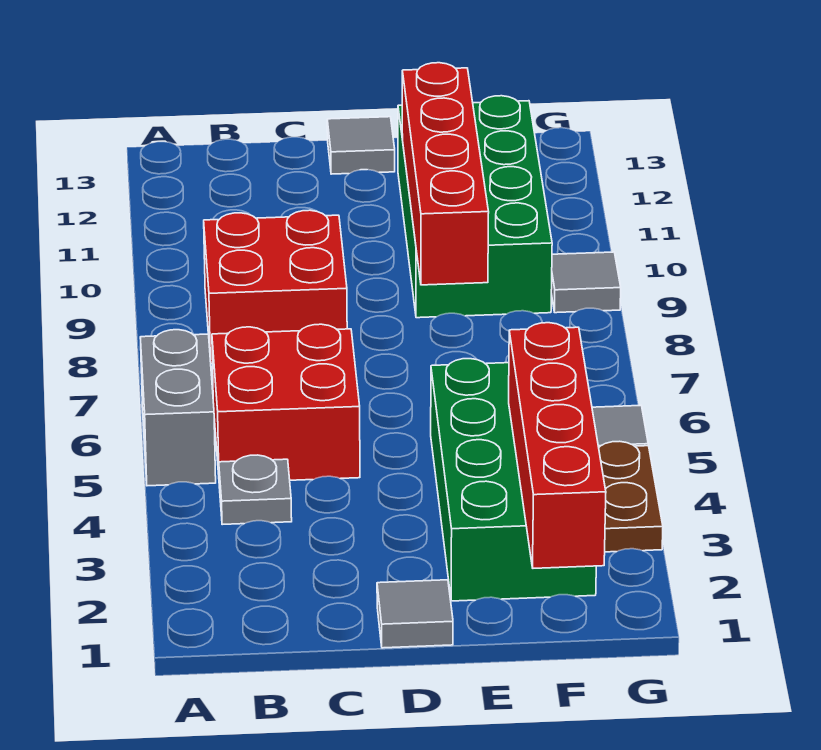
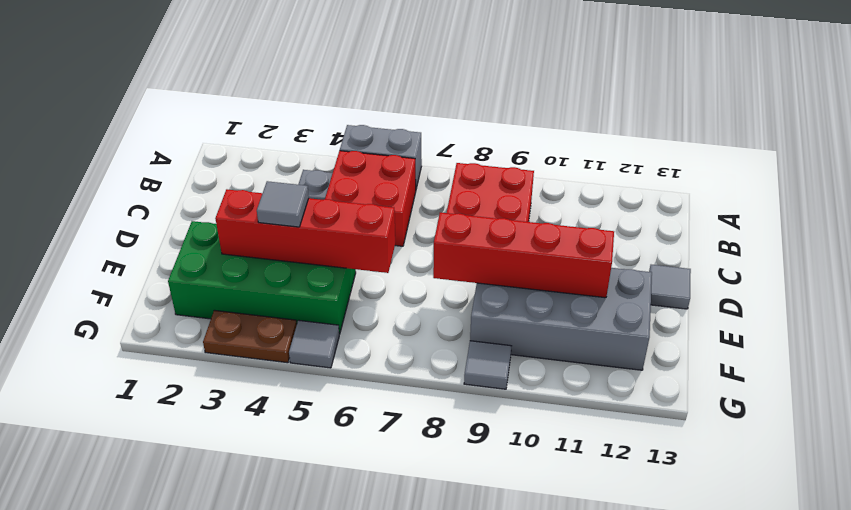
grey 1x1 tile [377,580,453,648] -> grey 1x1 tile moved to [257,181,309,227]
green 2x4 brick [398,96,552,318] -> grey 2x4 brick [470,268,652,370]
red 1x4 brick [509,323,606,568] -> red 1x4 brick moved to [215,189,395,273]

